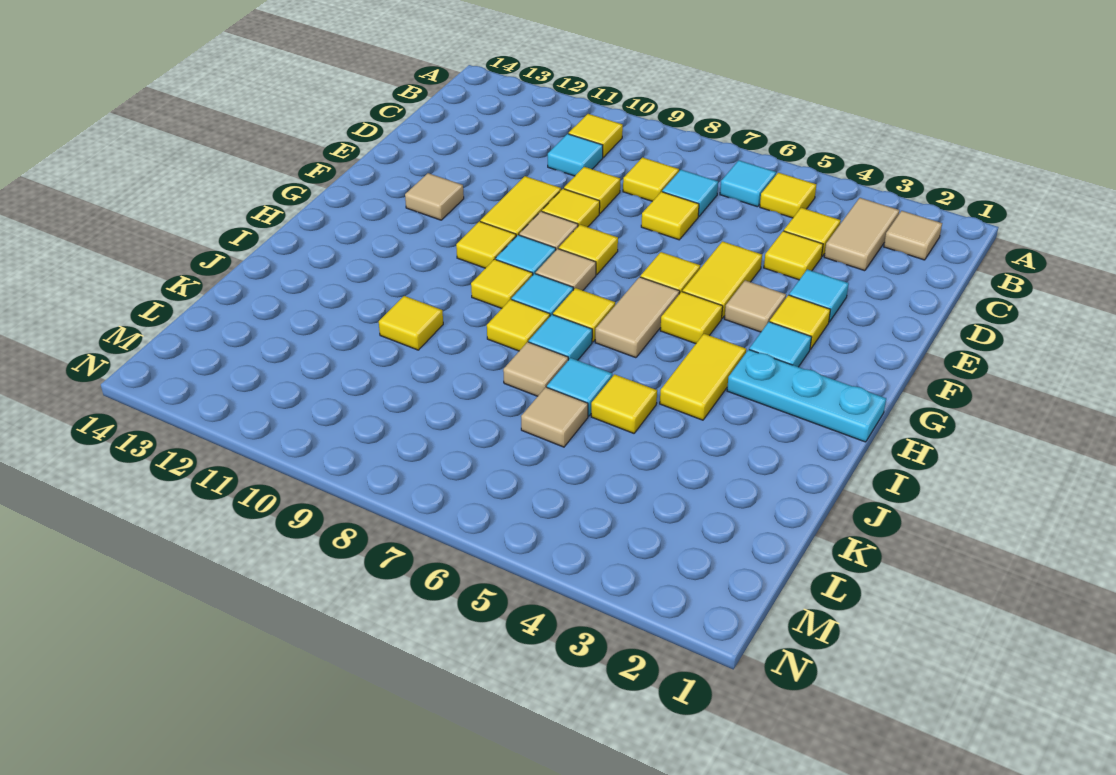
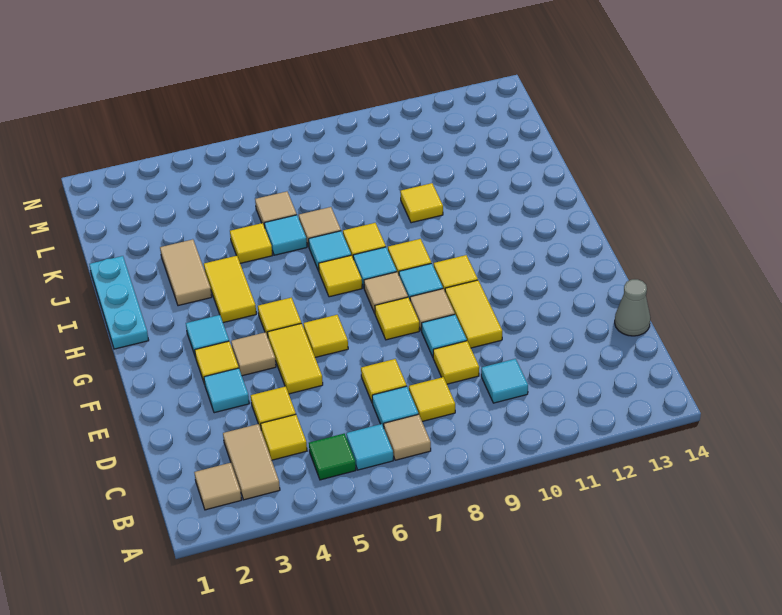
yellow 1x1 tile [760,173,816,218] -> green 1x1 tile [309,434,356,480]
yellow 1x1 tile [569,114,623,157] -> none
none -> grey 1x1 cone [615,279,650,336]
yellow 1x1 tile [542,189,600,227] -> cyan 1x1 tile [422,315,467,357]
tan 1x1 tile [405,173,464,220] -> tan 1x1 tile moved to [384,414,431,460]
tan 1x2 tile [595,277,680,358] -> tan 1x2 tile moved to [160,239,212,306]
cyan 1x3 plate [727,350,886,442] -> cyan 1x3 plate turned to [89,256,149,349]

